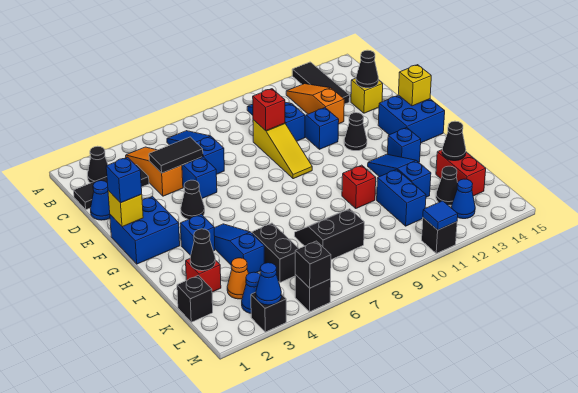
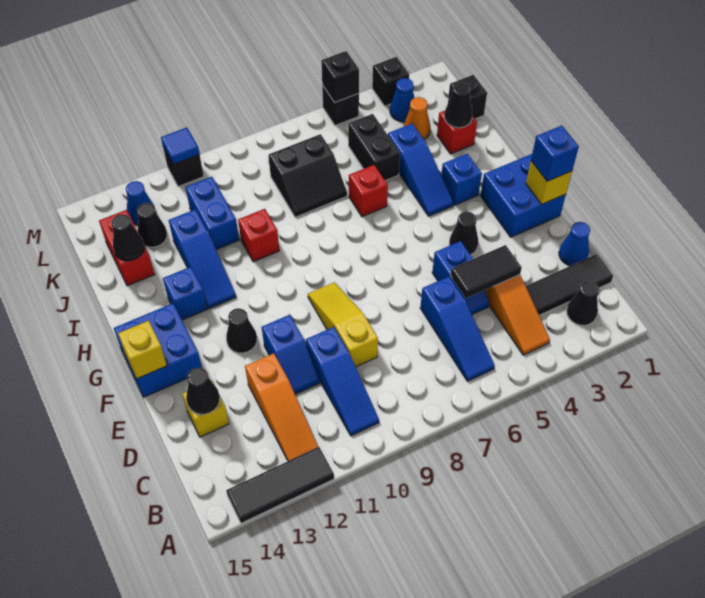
black 1x3 tile [292,62,350,104] -> black 1x3 tile turned to [226,447,334,523]
red 1x1 brick [253,89,285,131] -> red 1x1 brick moved to [349,165,388,217]
blue 1x1 cone [256,263,281,305] -> none

